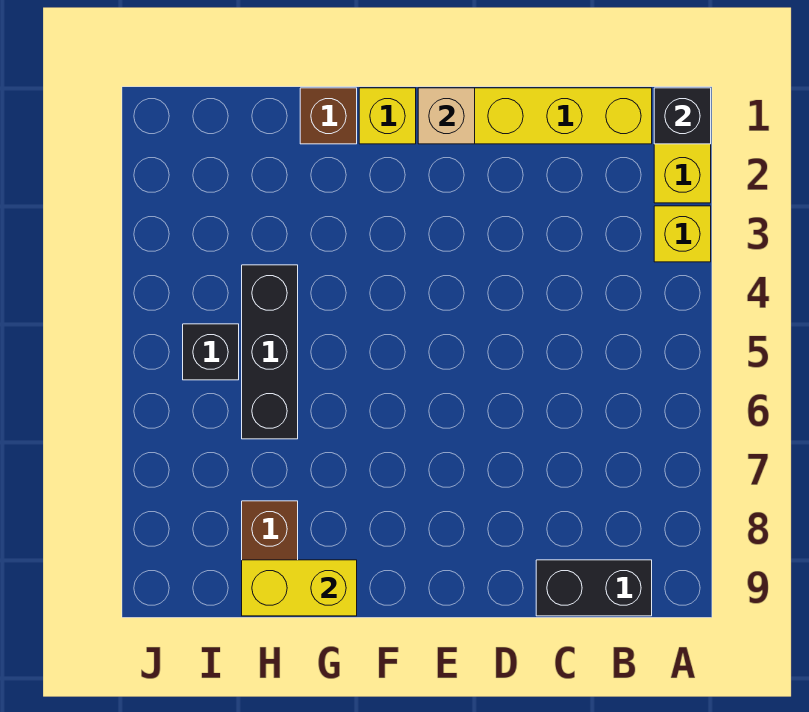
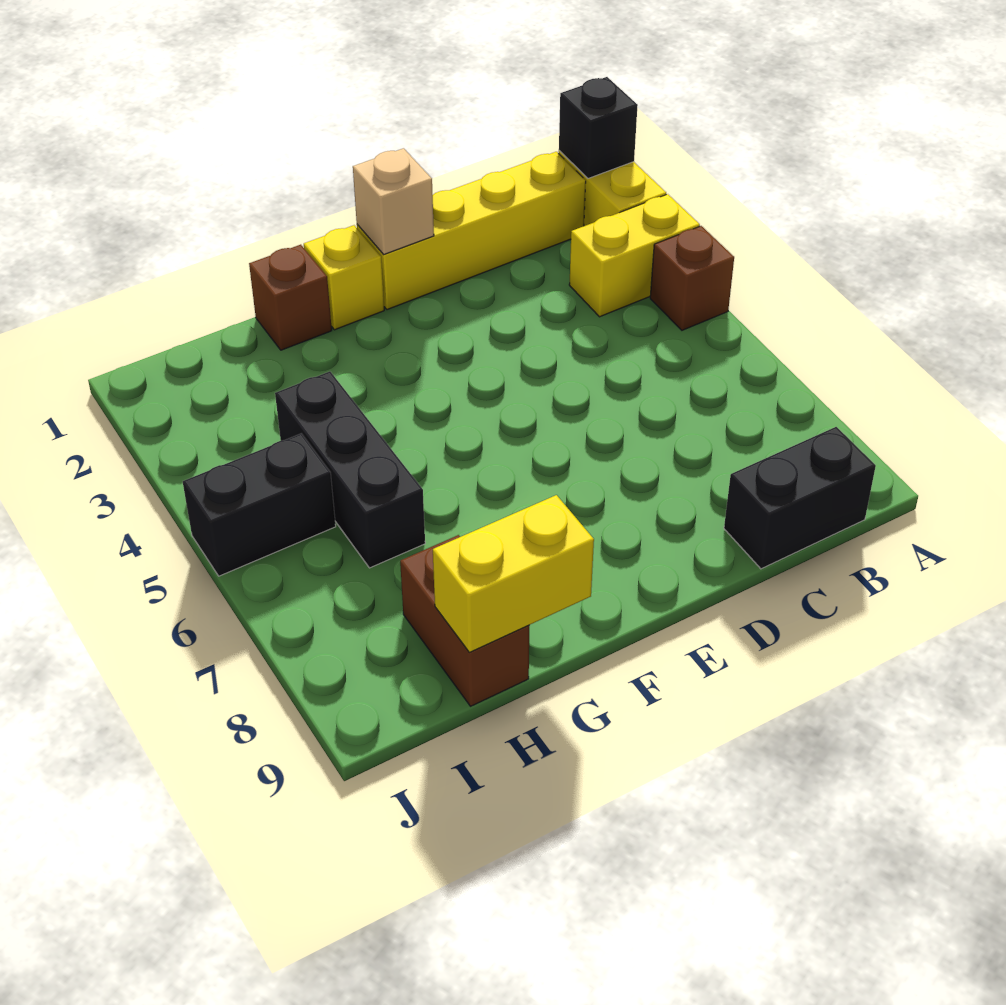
yellow 1x1 brick [654,206,711,262] -> yellow 1x2 brick [569,194,700,317]
none -> brown 1x1 brick [650,226,734,330]
black 1x1 brick [183,324,239,380] -> black 1x2 brick [183,433,336,576]

